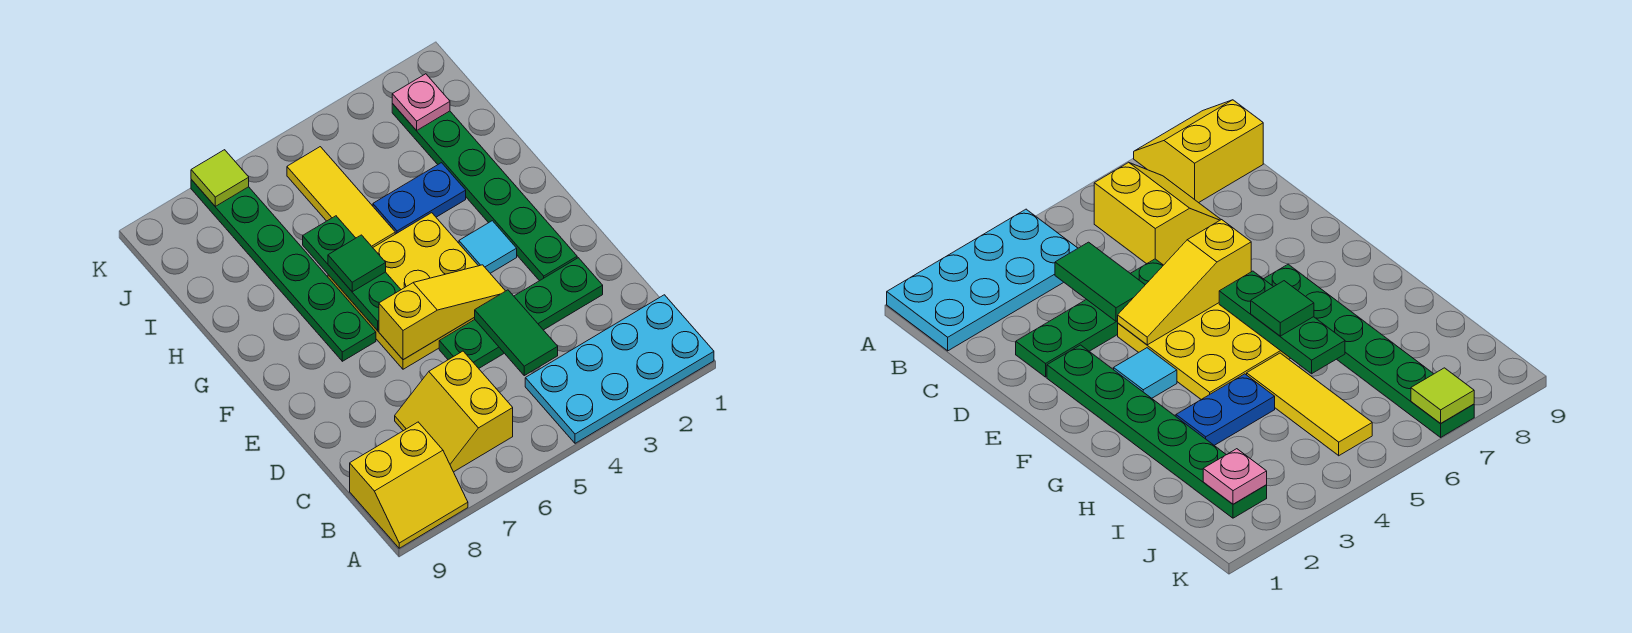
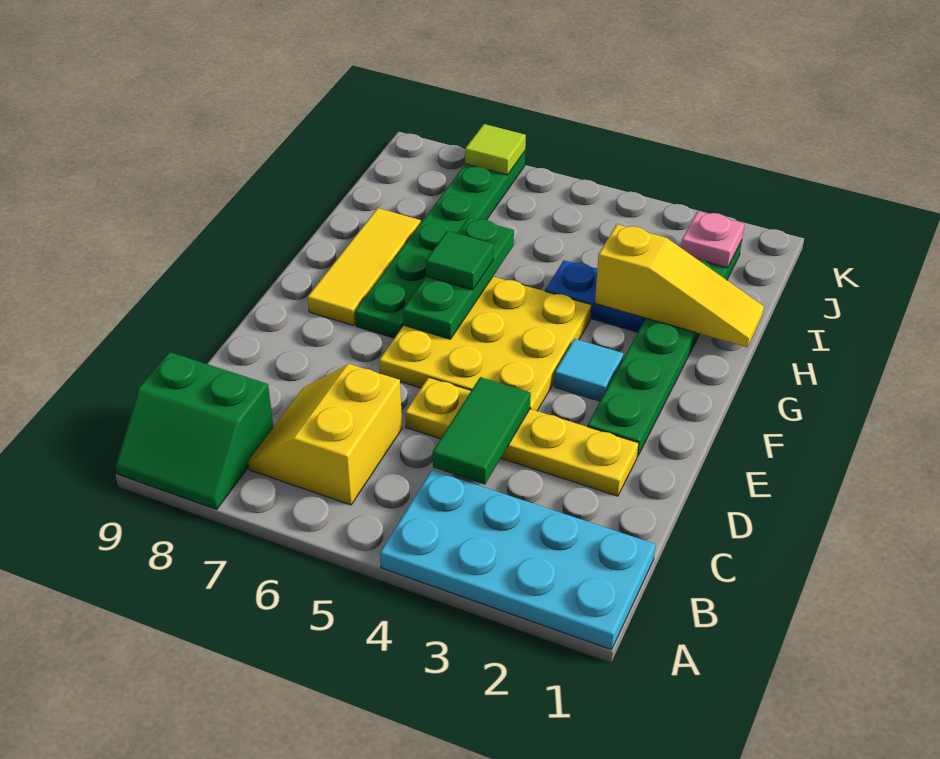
yellow 2x2 slope [350,422,468,548] -> green 2x2 slope [116,352,273,509]
green 1x4 plate [439,258,603,368] -> yellow 1x4 plate [405,377,639,496]
yellow 1x3 slope [379,265,505,360] -> yellow 1x3 slope moved to [595,224,764,347]
yellow 1x3 tile [287,147,395,247] -> yellow 1x3 tile moved to [307,208,421,326]

